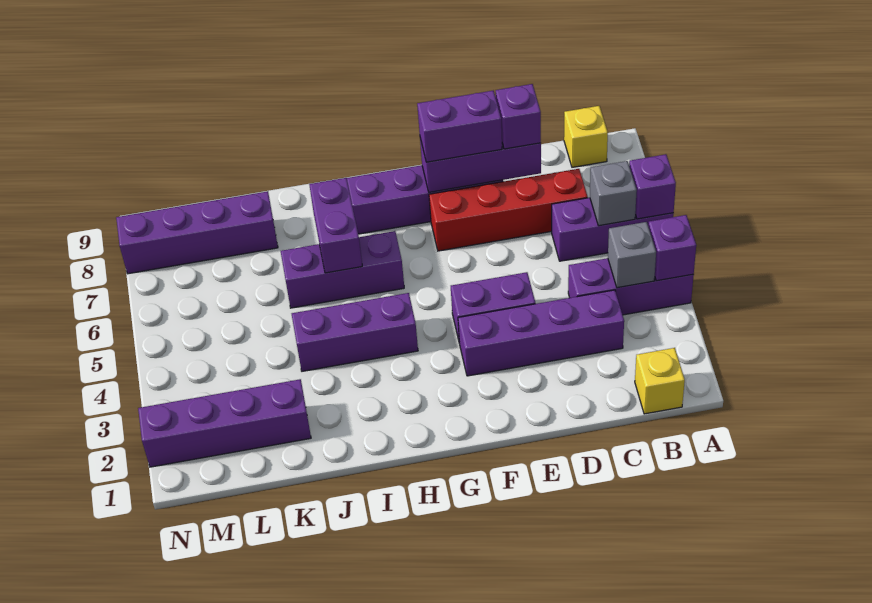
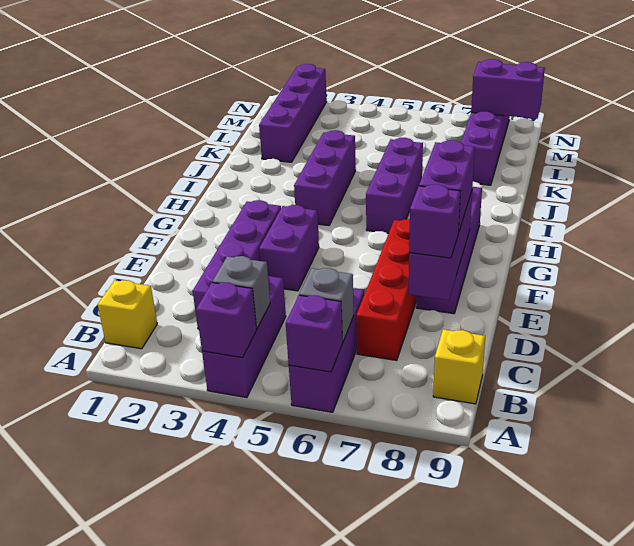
purple 1x2 brick [309,178,362,273] -> purple 1x2 brick moved to [471,59,545,119]

